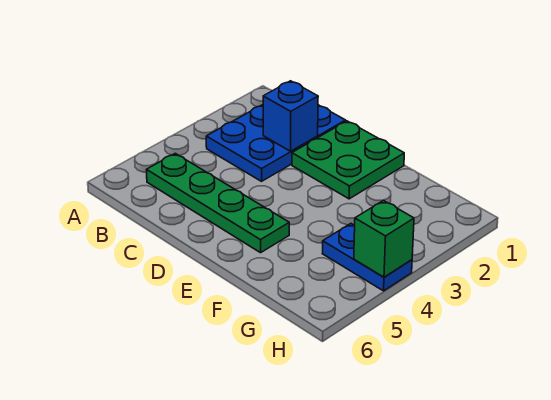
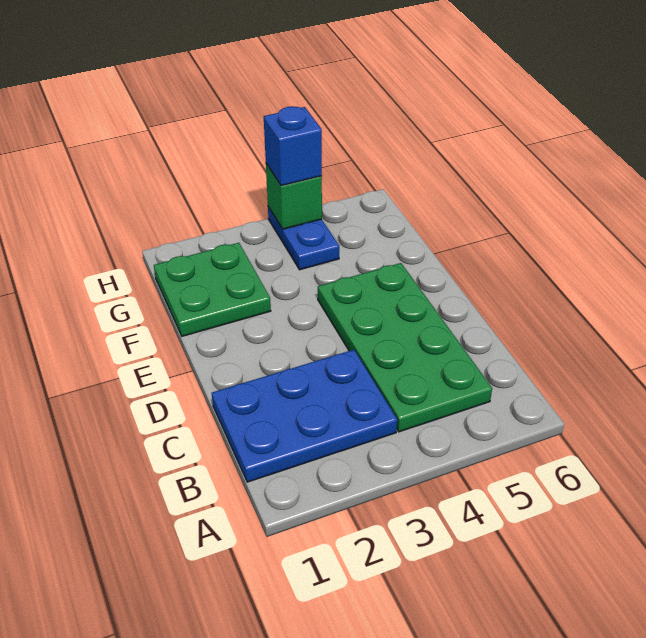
green 1x4 plate [147,153,289,253] -> green 2x4 plate [318,263,492,432]
blue 1x1 brick [263,81,318,151] -> blue 1x1 brick moved to [264,106,322,186]
green 2x2 plate [292,121,404,199] -> green 2x2 plate moved to [154,243,271,336]

